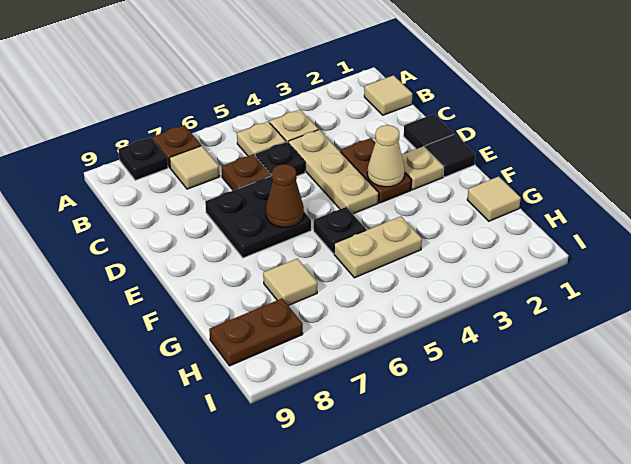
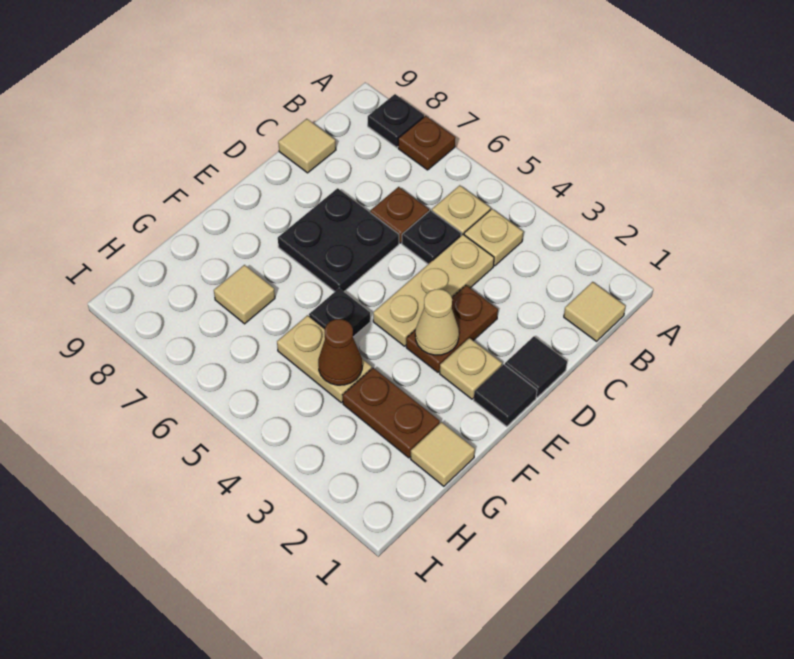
tan 1x1 tile [170,146,220,189] -> tan 1x1 tile moved to [278,119,336,173]
brown 1x1 cone [266,164,304,227] -> brown 1x1 cone moved to [318,319,362,385]
brown 1x2 plate [209,299,303,366] -> brown 1x2 plate moved to [343,368,440,458]

